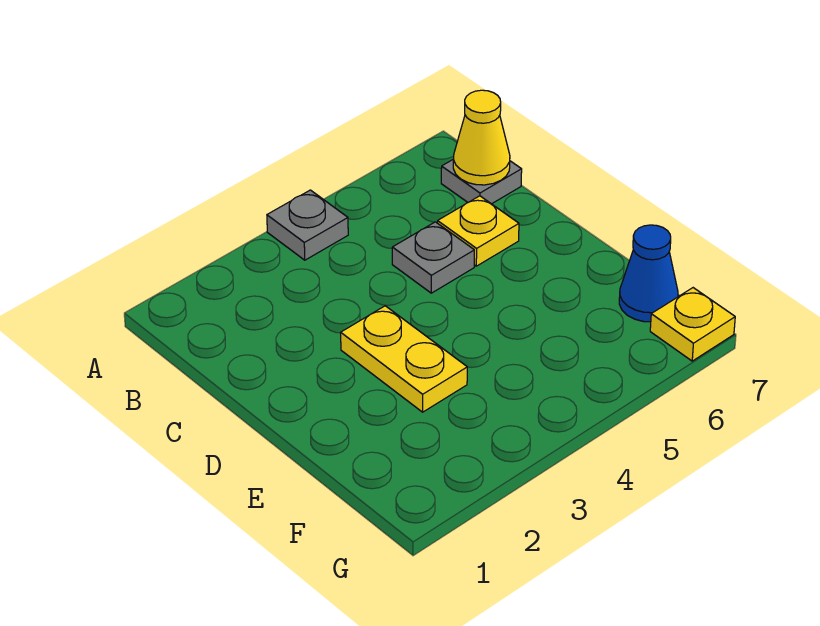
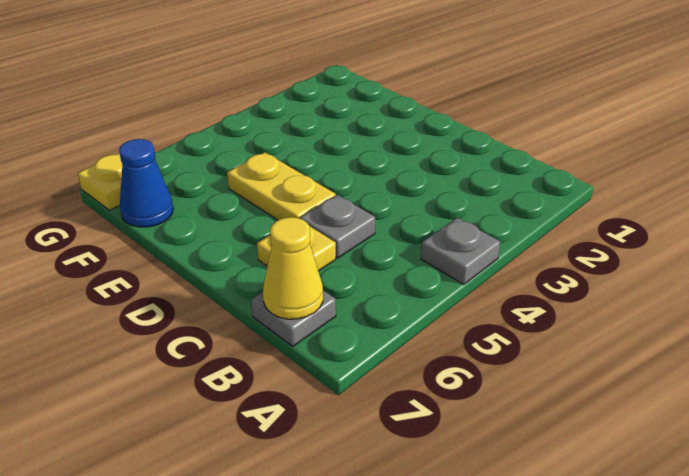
yellow 1x2 plate [341,306,467,412] -> yellow 1x2 plate moved to [227,152,336,220]

